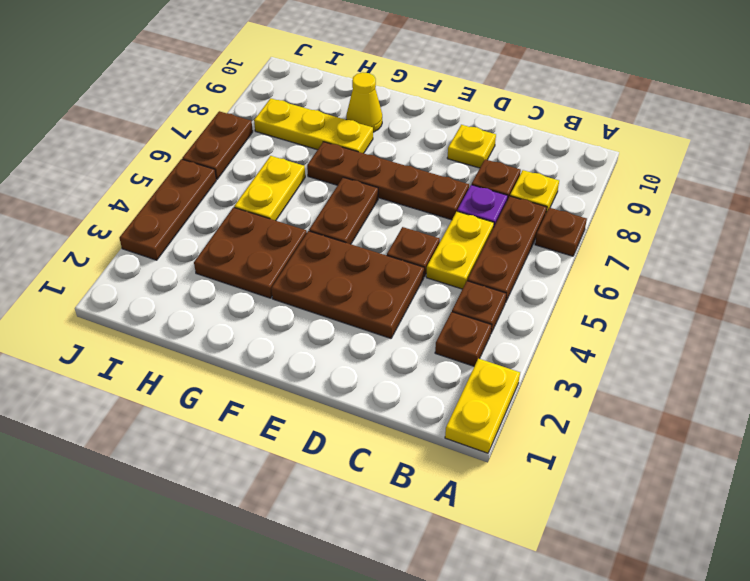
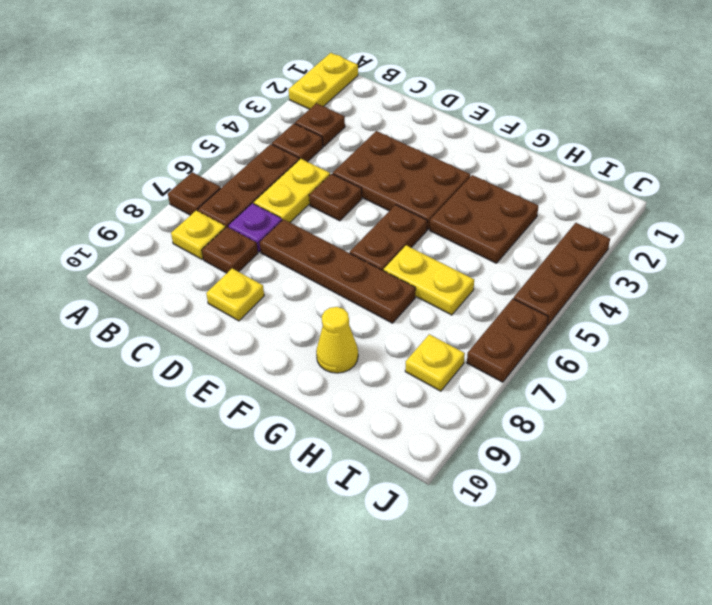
yellow 1x3 plate [254,98,373,153] -> yellow 1x1 plate [405,334,465,391]
yellow 1x2 plate [234,156,305,221] -> yellow 1x2 plate turned to [384,245,474,315]

